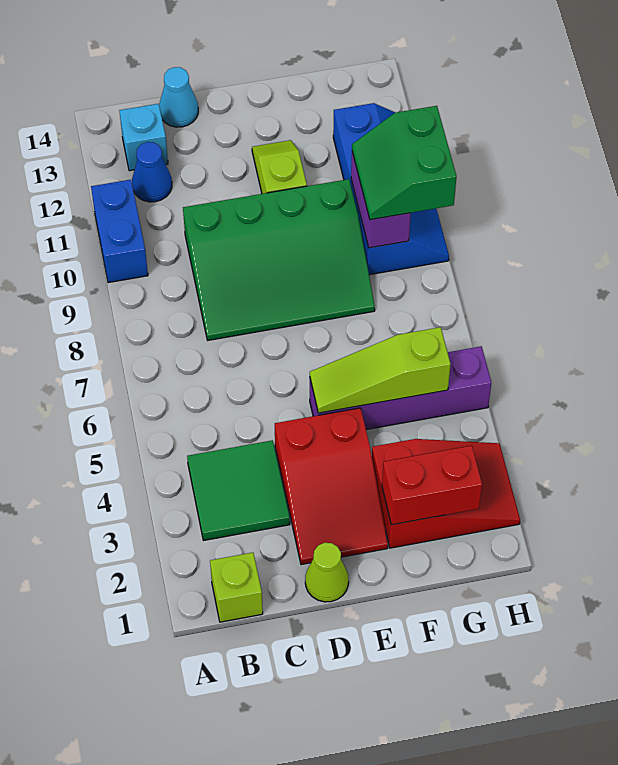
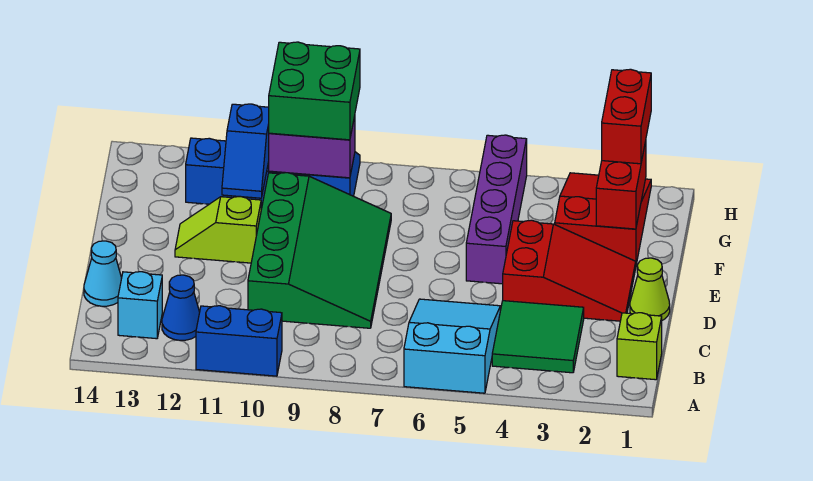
none -> cyan 2x3 slope [404,299,500,393]
lime 1x3 slope [310,327,451,413] -> none
none -> blue 1x2 slope [222,104,269,198]
none -> red 1x2 brick [602,69,651,164]
green 2x2 slope [352,106,457,220] -> green 2x2 brick [269,42,360,140]

